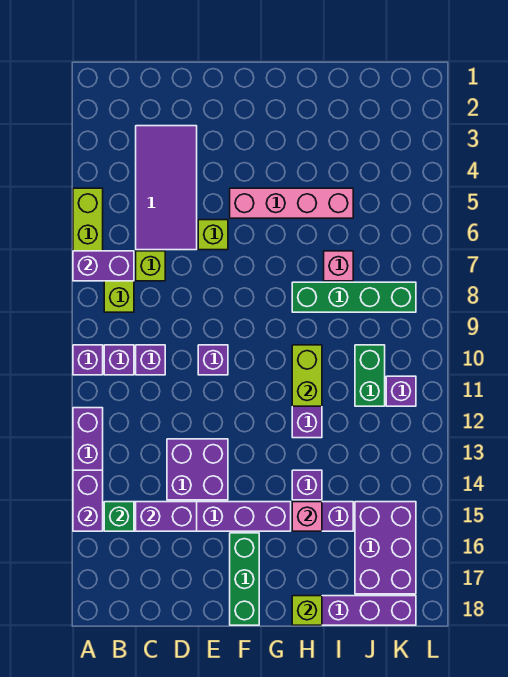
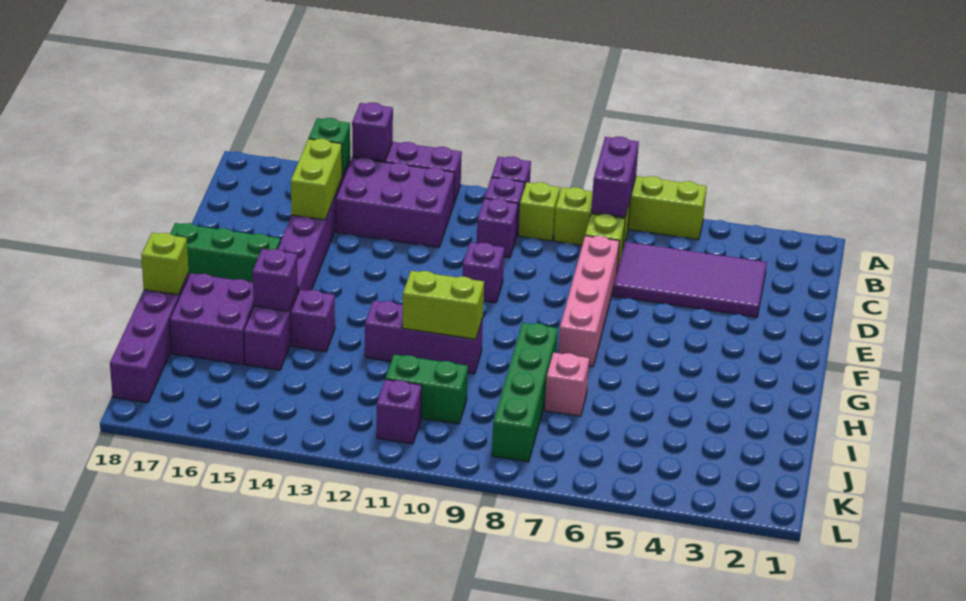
purple 1x2 brick [73,470,103,531] -> purple 1x1 brick [352,103,393,161]
purple 1x2 brick [136,502,197,531] -> lime 1x2 brick [291,139,342,220]
purple 2x2 brick [167,439,228,500] -> purple 2x2 brick moved to [170,273,254,365]
lime 1x1 brick [198,220,228,250] -> lime 1x1 brick moved to [518,182,560,241]
pink 1x4 brick [230,188,353,218] -> pink 1x4 brick moved to [559,236,619,366]
pink 1x1 brick [292,502,322,531] -> purple 1x1 brick [253,249,298,311]
purple 2x3 brick [355,502,416,594] -> purple 2x3 brick moved to [336,158,454,247]

